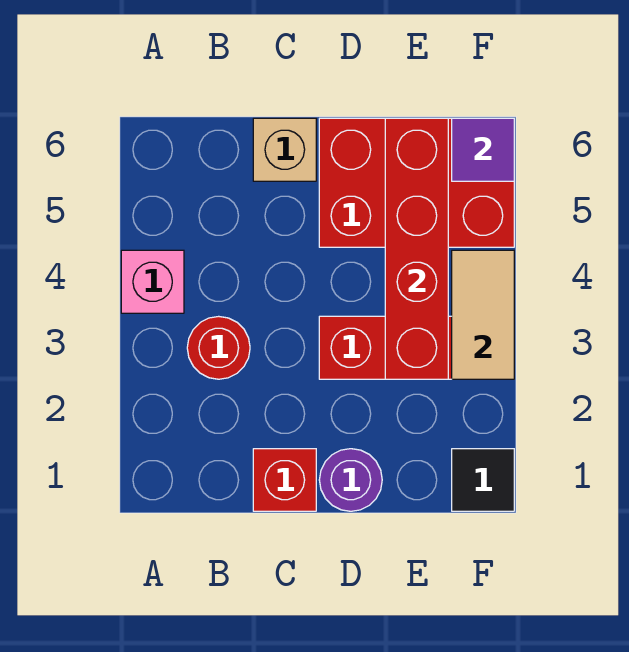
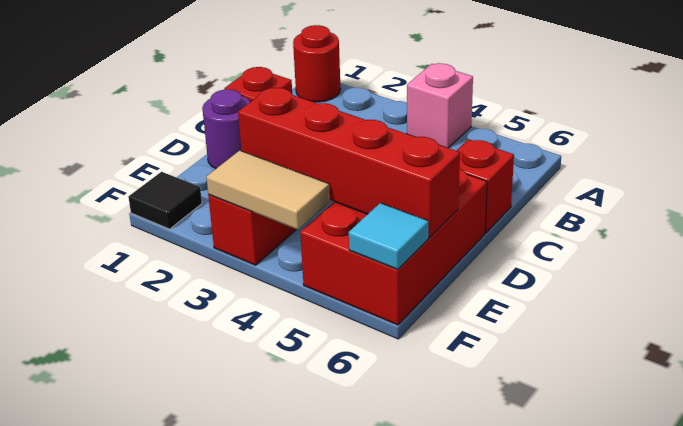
red 1x1 round brick [187,316,250,379] -> red 1x1 round brick moved to [293,25,341,102]
tan 1x1 brick [253,118,316,181] -> red 1x1 brick [456,139,514,233]
purple 1x1 tile [452,118,514,181] -> cyan 1x1 tile [349,203,428,269]

